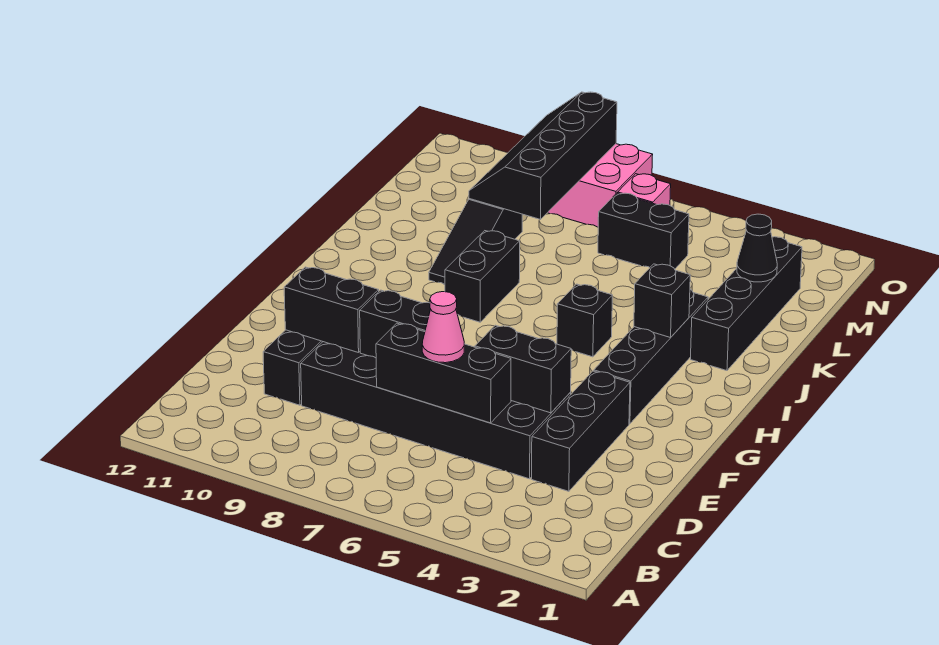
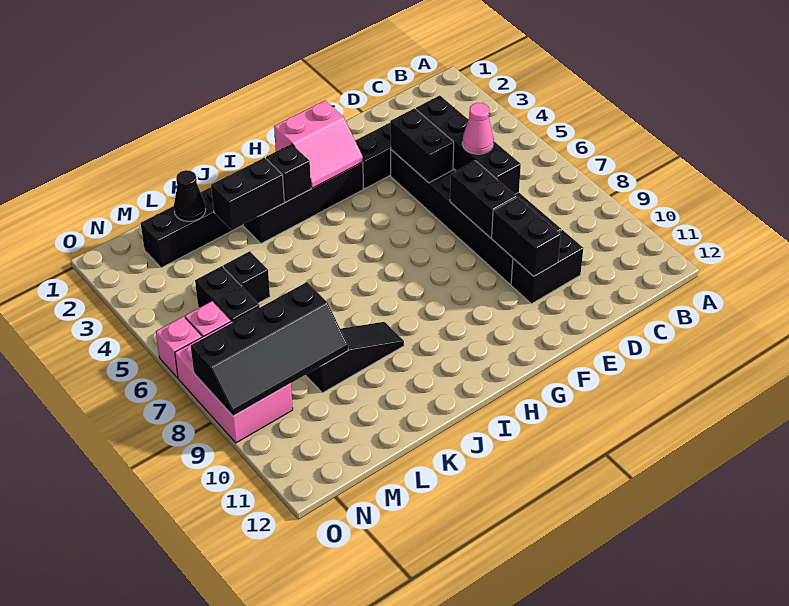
black 1x3 brick [376,323,511,423] -> black 1x4 brick [416,95,521,194]
none -> pink 2x2 slope [274,101,363,188]
black 1x1 brick [557,284,612,357] -> black 1x1 brick moved to [223,251,270,303]
black 1x2 brick [445,231,520,322] -> black 1x2 brick moved to [211,158,284,230]
none -> pink 1x1 brick [156,316,202,378]

